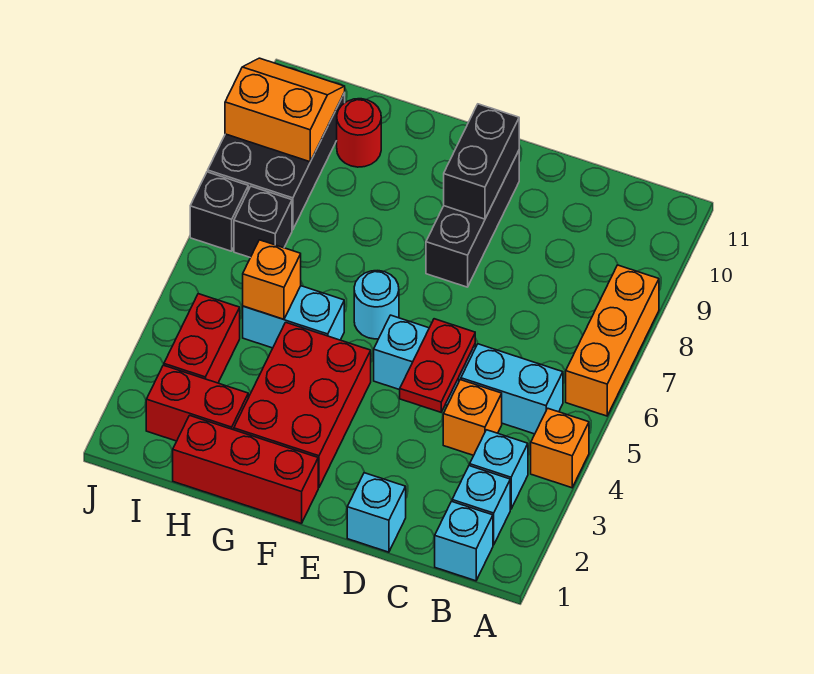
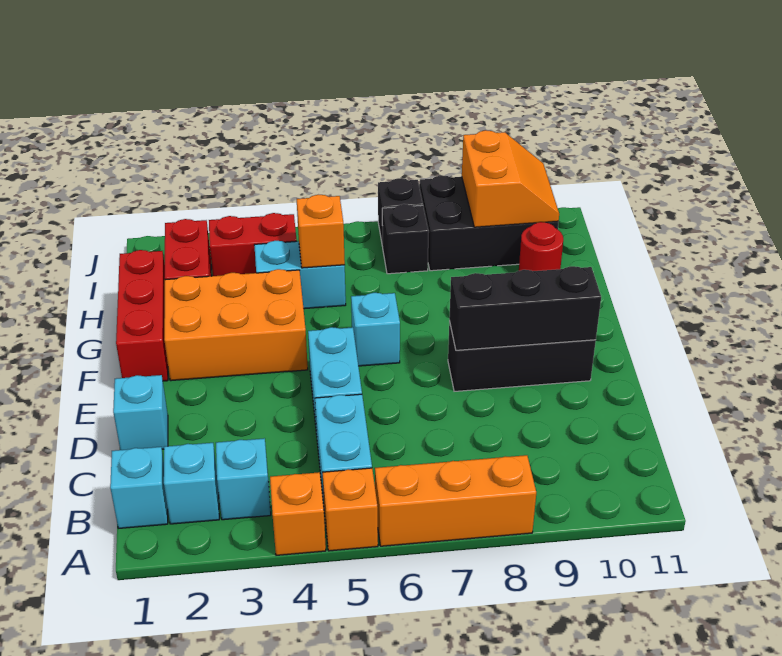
orange 1x1 brick [443,380,502,455] -> orange 1x1 brick moved to [323,468,378,551]
red 1x2 plate [400,319,475,412] -> none
black 1x2 brick [444,104,519,219] -> black 1x3 brick [449,266,601,350]
red 2x3 brick [234,322,371,488] -> orange 2x3 brick [164,269,308,381]
cyan 1x1 round brick [354,271,399,339] -> cyan 1x1 brick [351,293,400,366]
cyan 1x2 brick [243,286,344,348] -> cyan 1x2 brick turned to [254,241,346,309]

